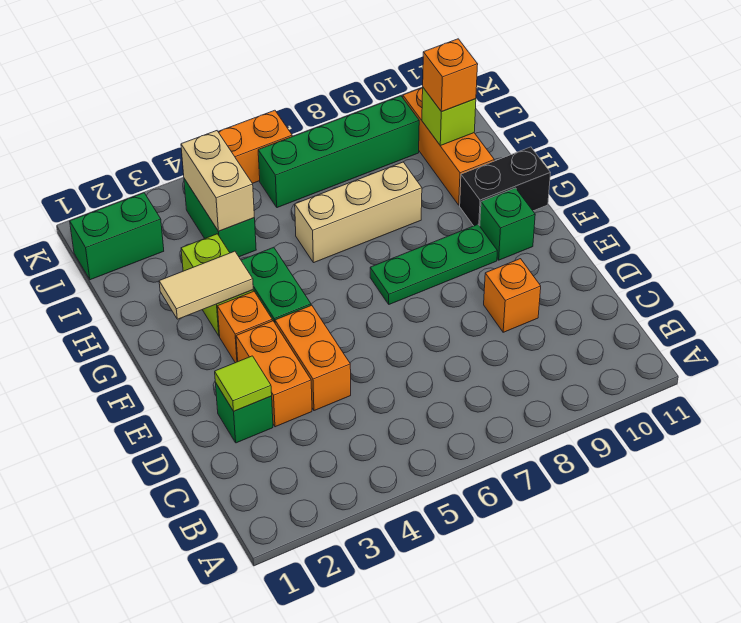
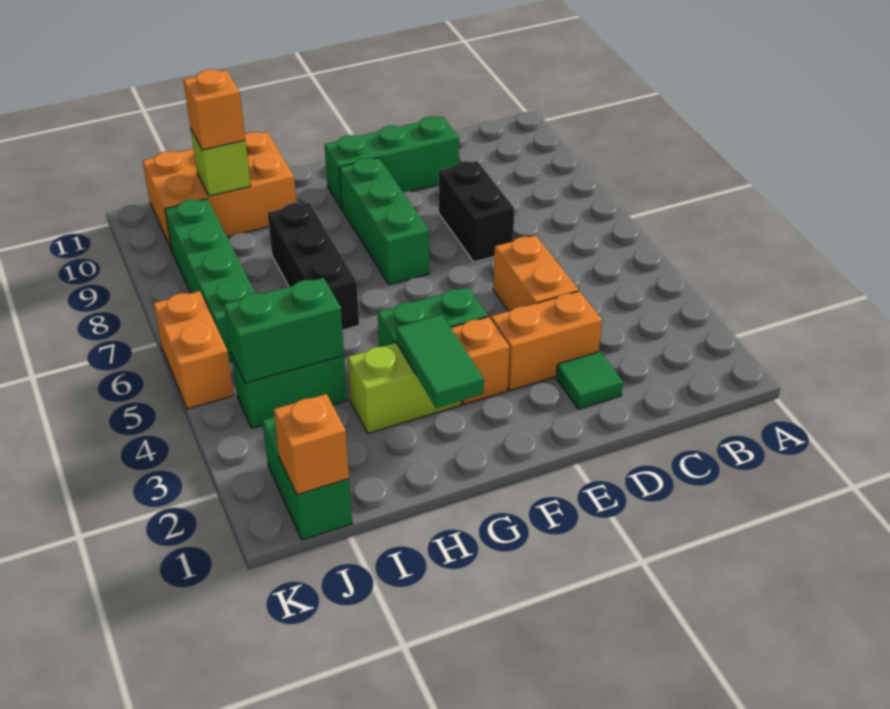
green 1x1 brick [215,382,273,443] -> green 1x1 tile [556,352,623,409]
lime 1x1 tile [215,356,272,411] -> none
orange 1x2 brick [275,305,351,411] -> orange 1x2 brick turned to [493,235,578,311]
orange 1x1 brick [484,259,541,332] -> orange 1x1 brick moved to [274,394,349,495]
green 1x3 plate [370,225,497,304] -> green 1x3 brick [339,158,429,285]
green 1x1 brick [480,188,535,260] -> green 1x3 brick [325,116,459,209]
tan 1x2 tile [159,251,253,319] -> green 1x2 tile [396,314,484,408]
black 1x2 brick [460,147,550,226] -> black 1x2 brick moved to [439,161,515,262]
tan 1x3 brick [295,162,422,263] -> black 1x3 brick [268,202,359,330]
orange 1x3 brick [403,88,494,205] -> orange 2x3 brick [143,132,297,250]
tan 1x2 brick [181,131,254,231] -> green 1x2 brick [224,278,344,383]

